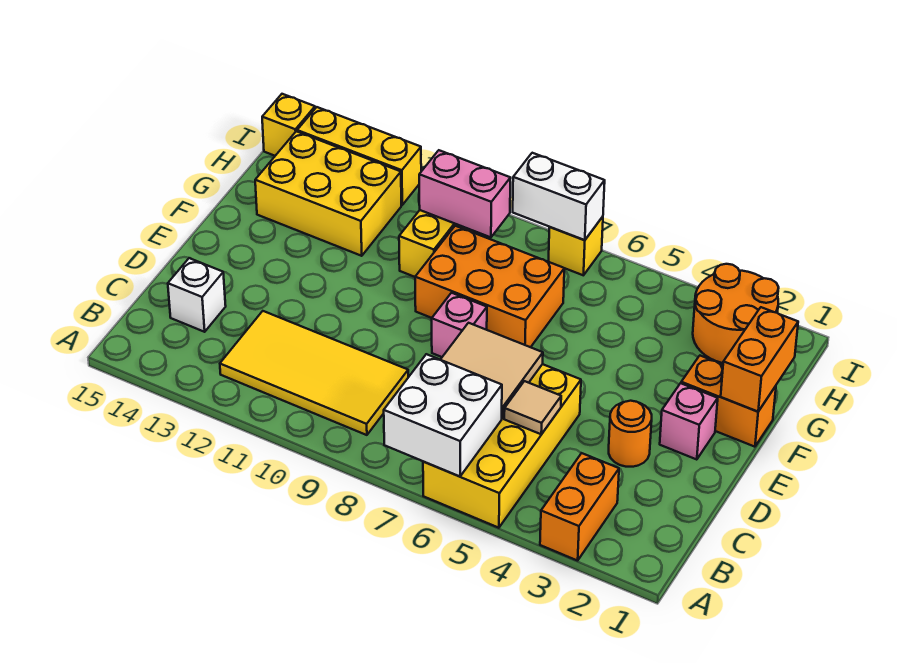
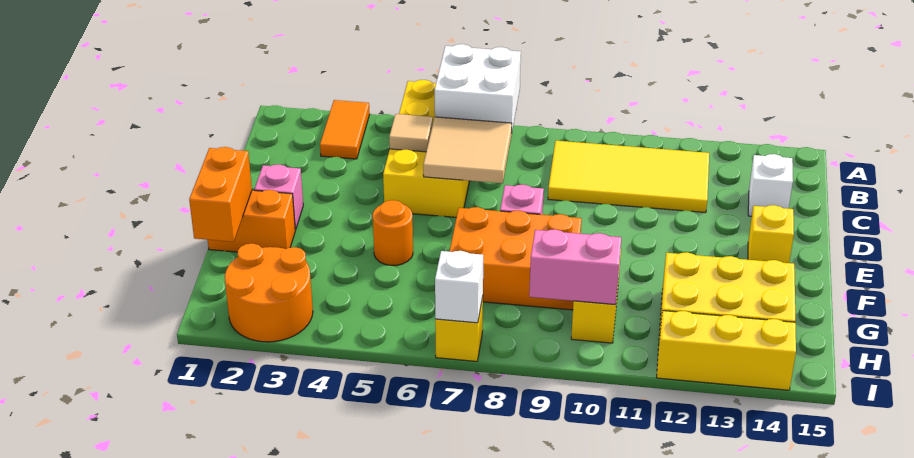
orange 1x2 brick [540,453,619,561] -> orange 1x2 tile [320,100,370,159]
orange 1x1 round brick [609,401,652,467] -> orange 1x1 round brick moved to [373,200,413,265]
white 1x2 brick [513,153,605,240] -> white 1x1 brick [435,251,483,323]
yellow 1x1 brick [262,94,315,156] -> yellow 1x1 brick moved to [748,205,794,263]

